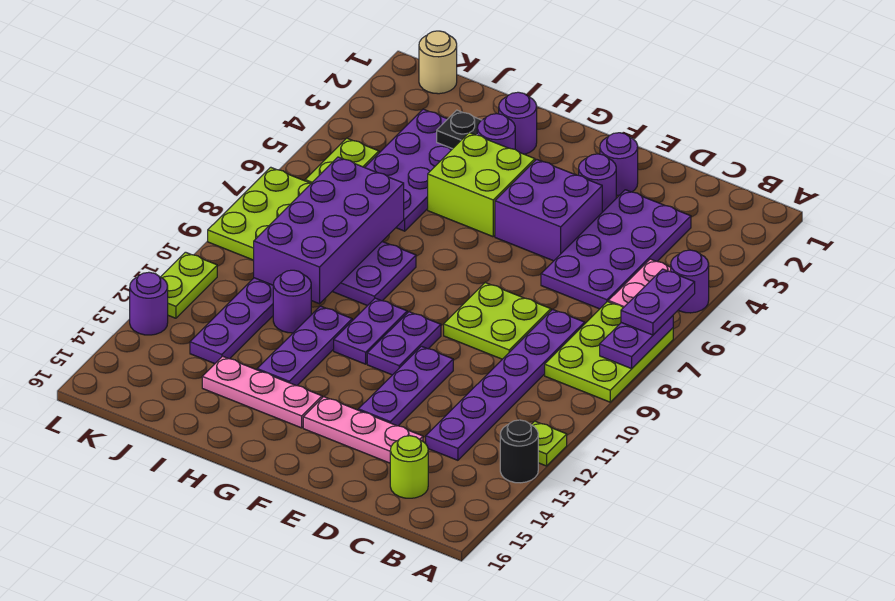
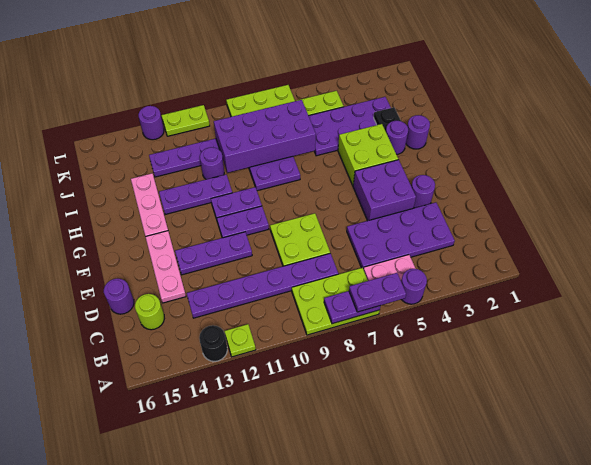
purple 1x1 round brick [600,133,638,195] -> purple 1x1 round brick moved to [104,278,134,314]
tan 1x1 round brick [419,31,457,94] -> none

